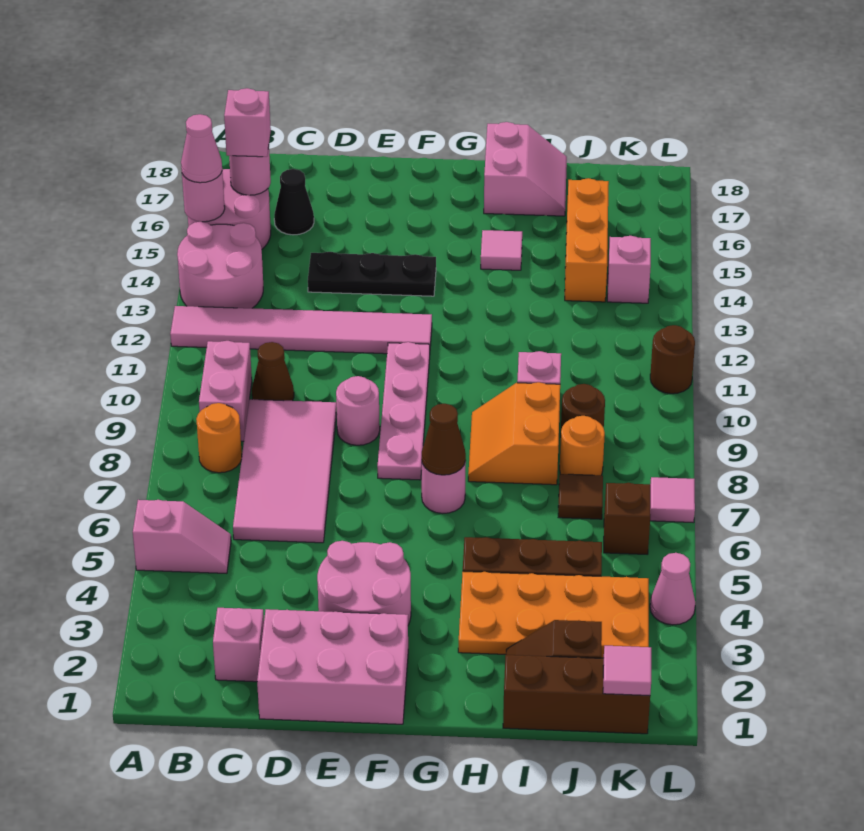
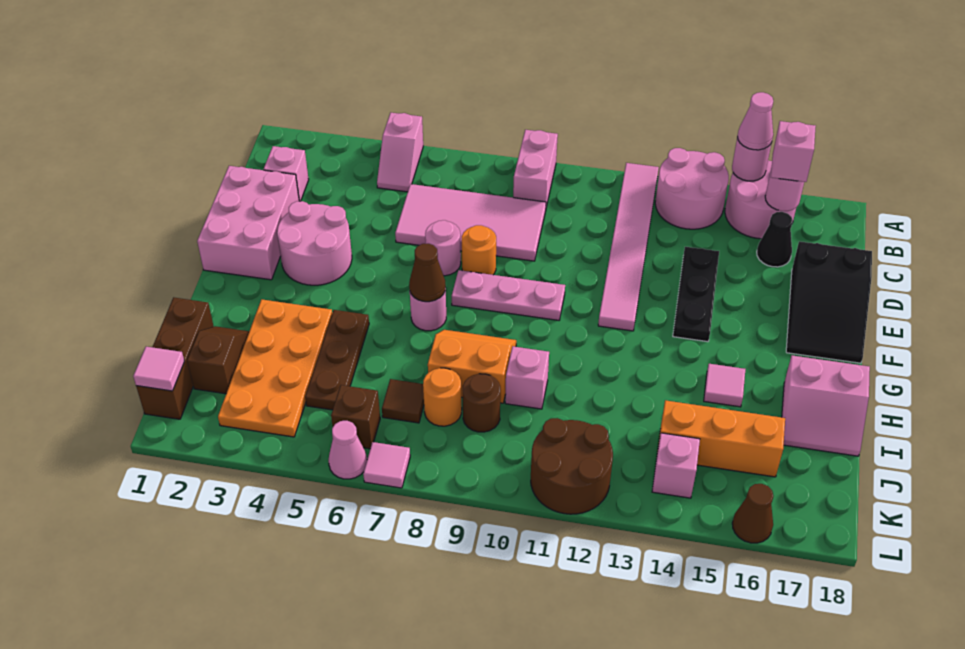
orange 1x1 round brick [196,403,242,473] -> orange 1x1 round brick moved to [461,225,496,275]
pink 1x2 brick [199,341,252,441] -> pink 1x2 brick turned to [513,130,558,207]
brown 1x1 cone [252,342,294,401] -> brown 1x1 cone moved to [732,484,773,543]
none -> black 2x3 slope [786,241,872,363]
pink 1x1 round brick [336,376,380,445] -> pink 1x1 round brick moved to [425,220,461,276]
pink 1x4 plate [377,342,430,480] -> pink 1x3 plate [452,270,565,320]
pink 1x1 cone [650,553,695,625] -> pink 1x1 cone moved to [328,421,367,479]
brown 1x1 round brick [650,325,695,394] -> brown 2x2 round brick [531,418,613,514]

